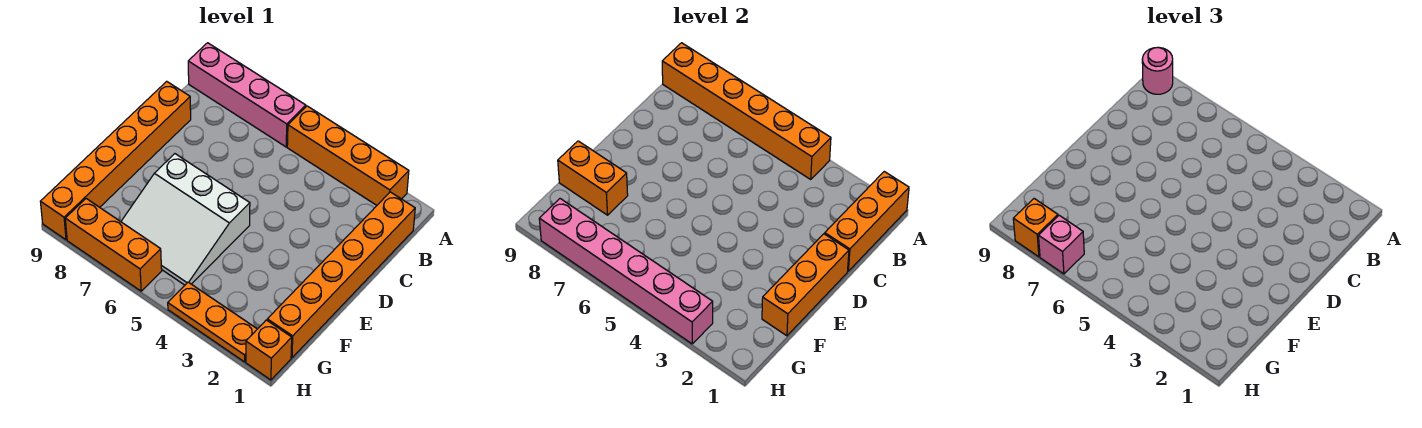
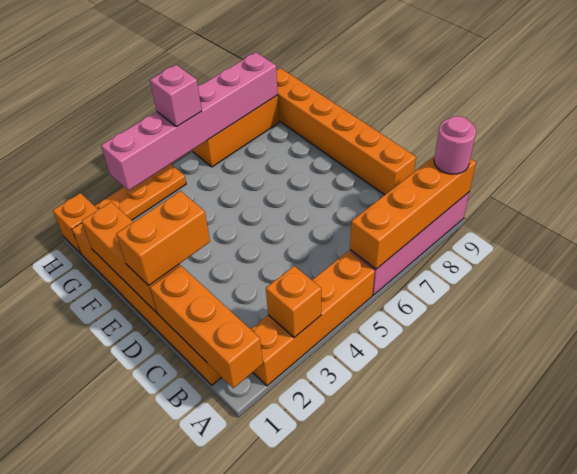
orange 1x6 brick [662,43,831,179] -> orange 1x4 brick [350,156,476,269]
white 3x3 slope [121,154,250,285] -> none
orange 1x2 brick [558,141,628,215] -> orange 1x2 brick moved to [116,191,210,286]
pink 1x1 brick [1039,215,1084,274] -> pink 1x1 brick moved to [150,65,202,127]
orange 1x1 brick [1013,199,1058,257] -> orange 1x1 brick moved to [266,266,321,337]

